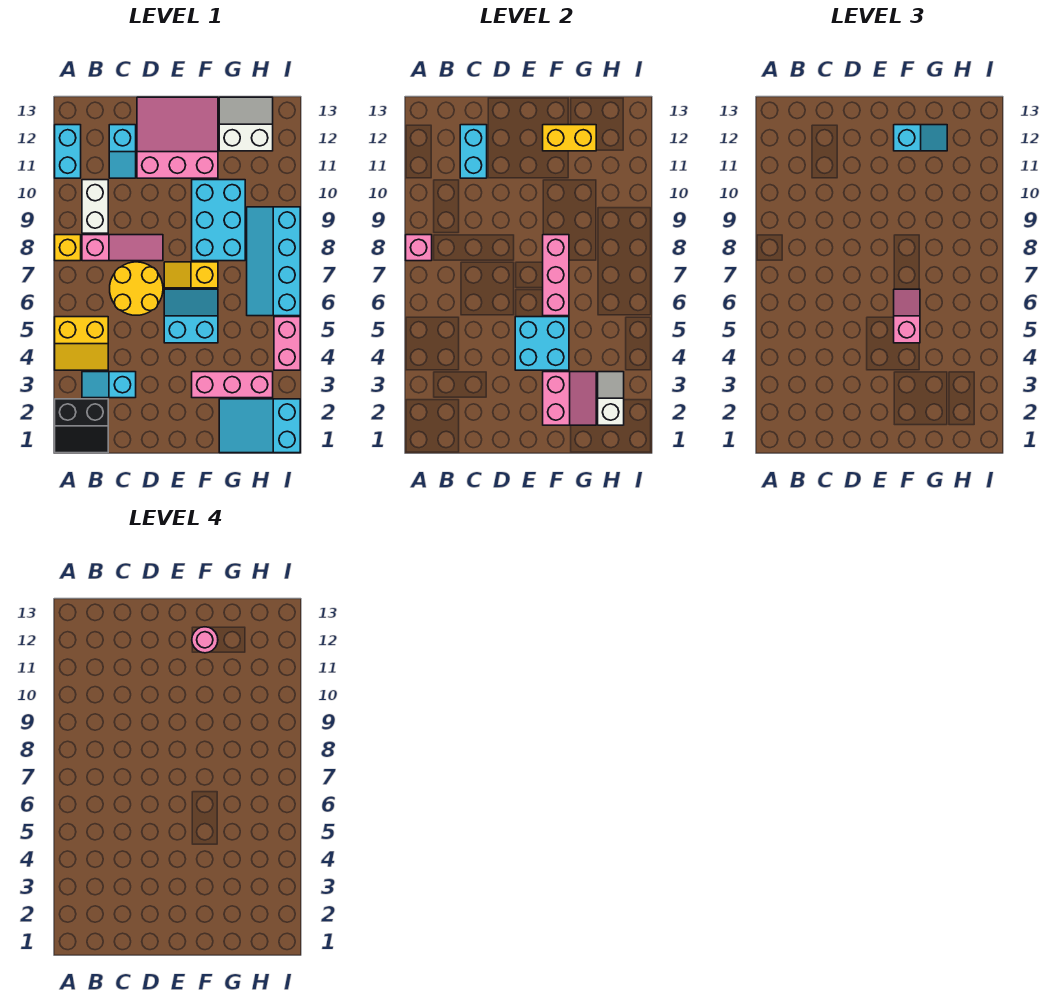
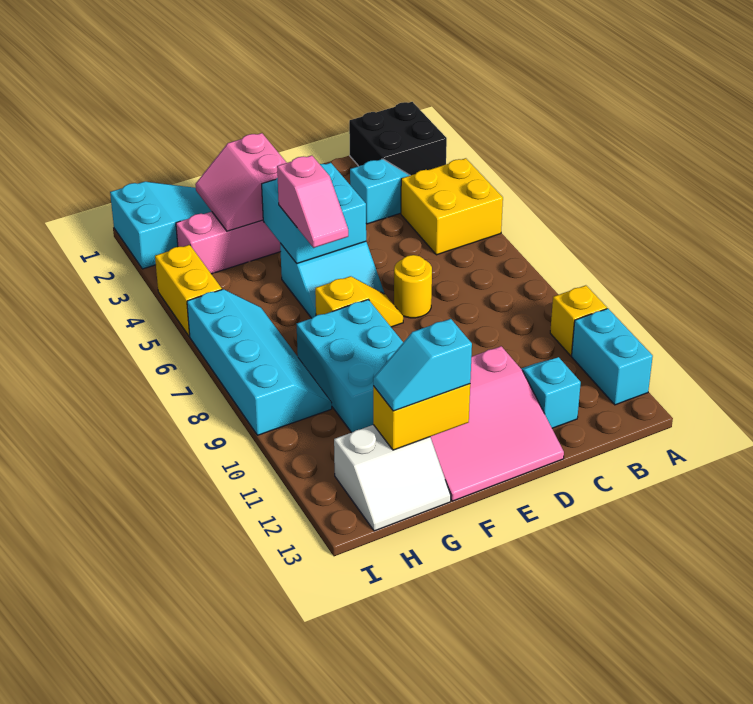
black 2x2 slope [55,399,108,453] -> black 2x2 brick [349,102,447,176]
yellow 2x2 slope [55,317,108,370] -> yellow 2x2 brick [401,158,503,255]
yellow 1x1 brick [55,235,81,261] -> yellow 1x1 brick moved to [550,285,607,356]
pink 1x1 brick [406,235,432,261] -> none
pink 1x3 slope [82,235,163,261] -> none
white 1x2 brick [82,180,108,233] -> none
yellow 2x2 round brick [110,262,163,315] -> yellow 1x1 round brick [394,255,432,318]
cyan 1x2 brick [460,125,487,178] -> none
pink 1x3 brick [543,235,569,316] -> none
pink 1x1 round brick [192,627,218,653] -> none
white 1x2 slope [598,372,624,425] -> none
pink 1x2 brick [274,317,300,370] -> yellow 1x2 brick [155,245,222,336]

